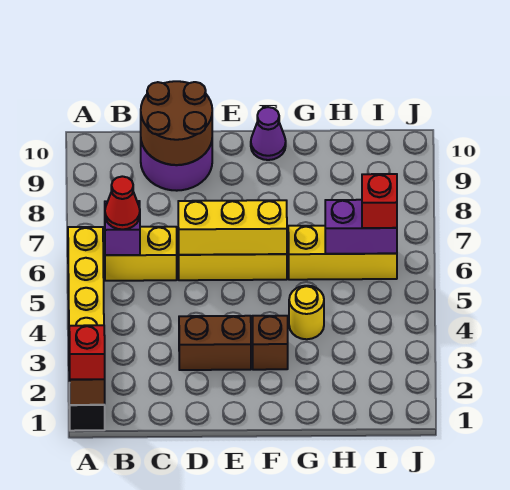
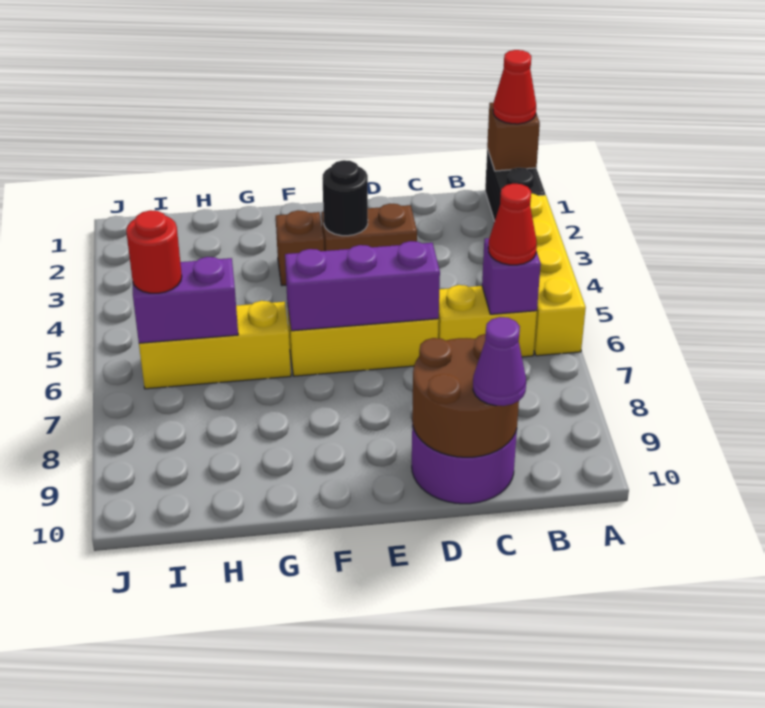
red 1x1 brick [69,325,105,379] -> red 1x1 cone [493,50,536,124]
yellow 1x3 brick [178,200,287,255] -> purple 1x3 brick [285,241,440,331]
none -> black 1x1 round brick [322,160,368,236]
purple 1x1 cone [251,107,286,160] -> purple 1x1 cone moved to [473,317,526,406]
yellow 1x1 round brick [289,286,324,339] -> none
red 1x1 brick [362,174,397,228] -> red 1x1 round brick [126,210,182,293]

